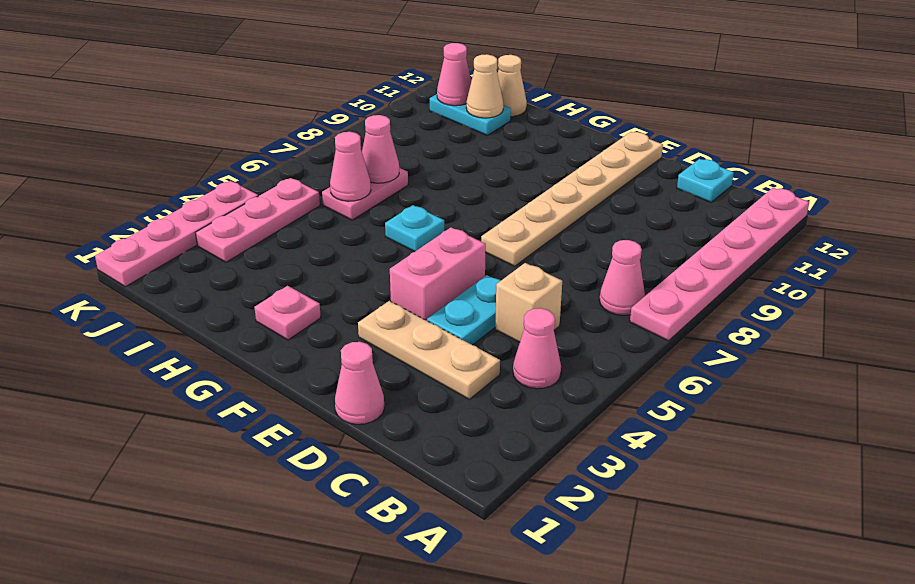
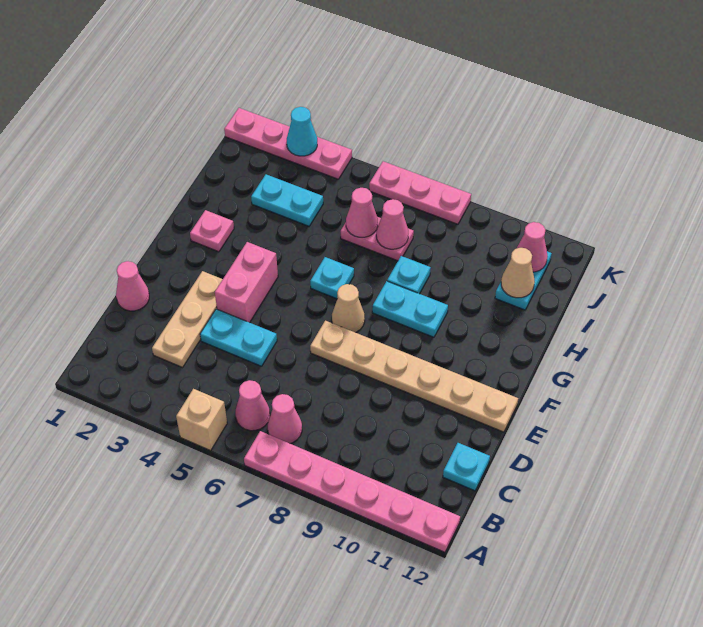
pink 1x1 cone [513,308,561,389] -> pink 1x1 cone moved to [235,380,270,431]
tan 1x1 brick [495,263,562,342] -> tan 1x1 brick moved to [176,389,227,451]
pink 1x2 brick [390,227,486,321] -> pink 1x2 brick turned to [215,242,278,323]
none -> cyan 1x2 plate [372,281,448,337]
none -> cyan 1x1 plate [387,256,431,294]
none -> cyan 1x2 plate [251,174,323,226]
tan 1x1 cone [497,55,527,117] -> tan 1x1 cone moved to [332,284,365,332]
pink 1x3 plate [196,178,320,262] -> pink 1x3 plate moved to [369,161,471,224]
none -> cyan 1x1 cone [287,107,317,156]

